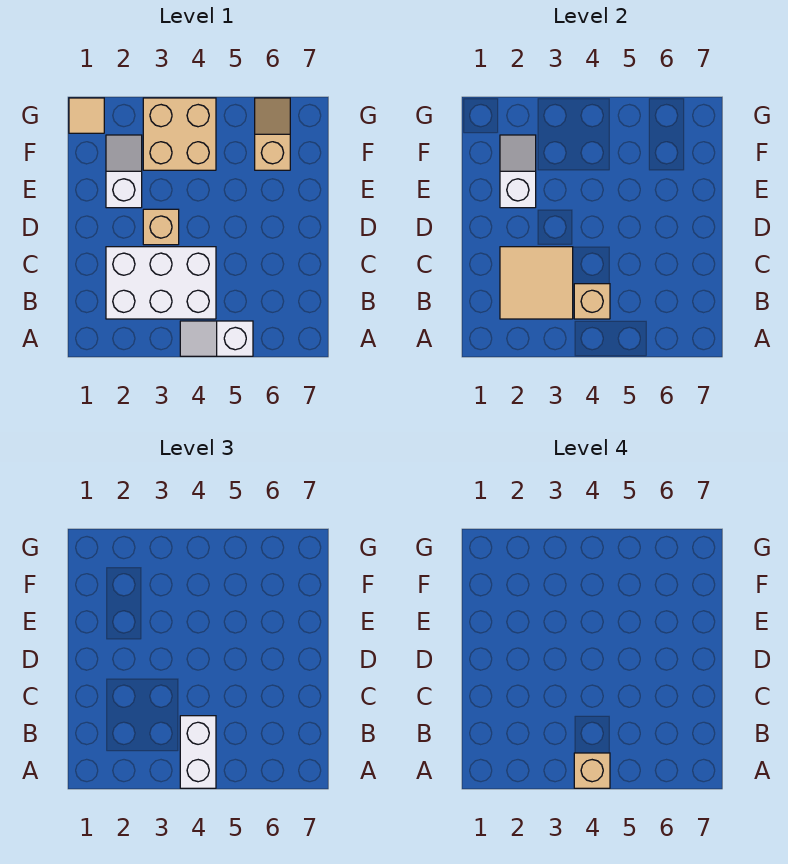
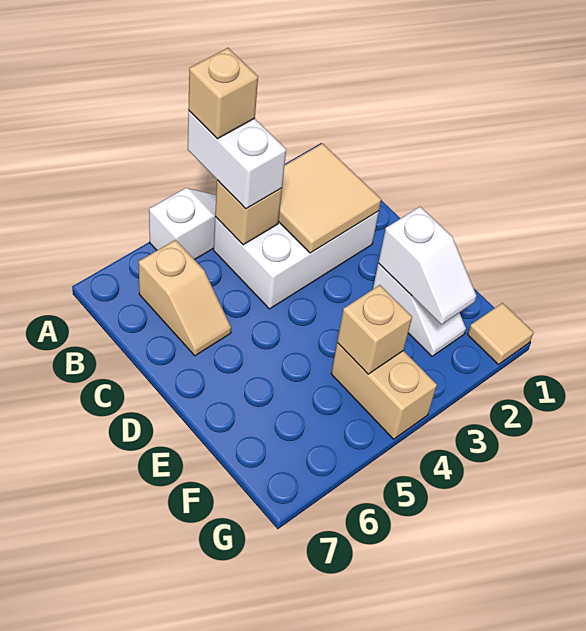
tan 1x1 brick [143,209,179,245] -> tan 1x1 brick moved to [337,285,412,374]
tan 2x2 brick [143,98,216,170] -> tan 1x2 brick [331,343,437,439]
tan 1x2 slope [255,98,290,170] -> tan 1x2 slope moved to [139,240,231,356]

